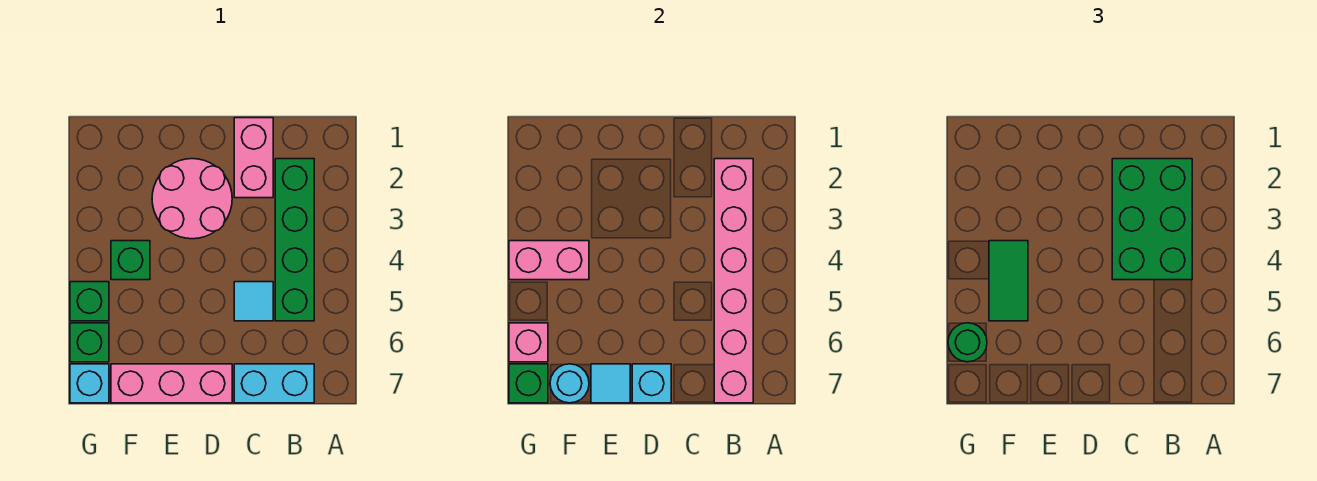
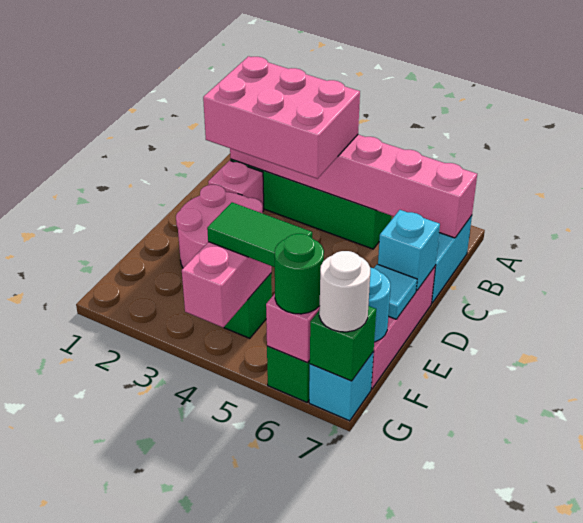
green 2x3 brick [1112,159,1192,280] -> pink 2x3 brick [203,56,360,179]
pink 1x2 brick [234,118,273,198] -> pink 1x1 brick [208,160,264,211]
cyan 1x1 tile [234,282,273,321] -> none
green 1x1 brick [70,282,109,321] -> none
none -> white 1x1 round brick [319,251,370,332]

